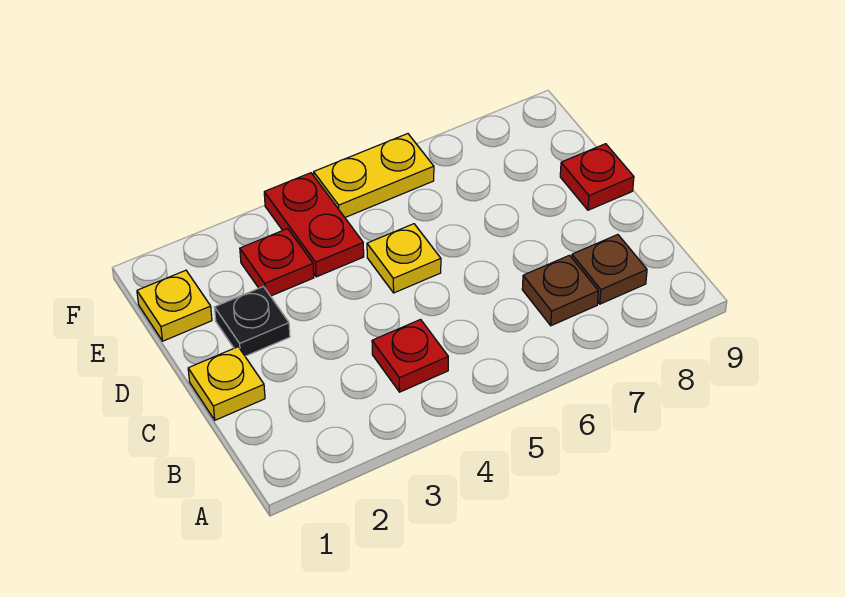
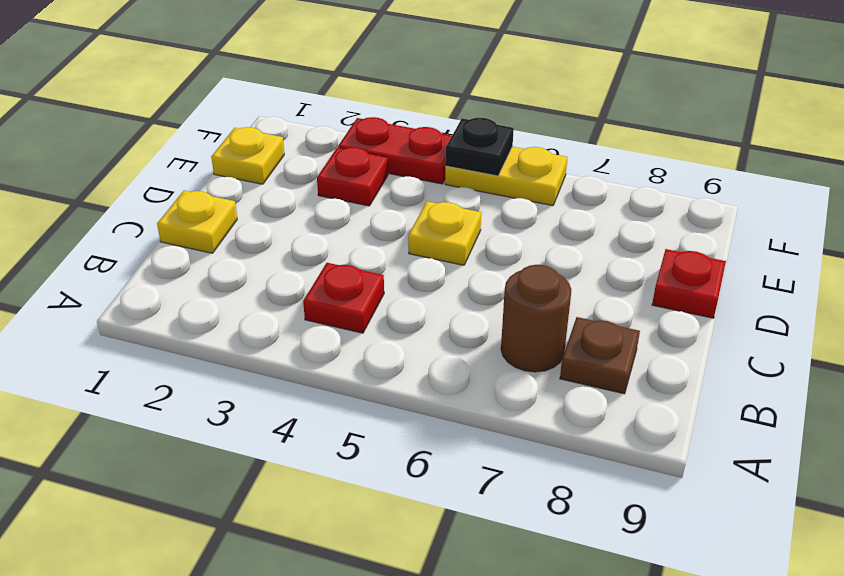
brown 1x1 plate [522,255,598,326] -> brown 1x1 round brick [501,265,571,372]
black 1x1 plate [214,287,290,356] -> black 1x1 plate moved to [445,118,514,176]
red 1x2 plate [264,173,364,277] -> red 1x2 plate turned to [338,117,452,184]

